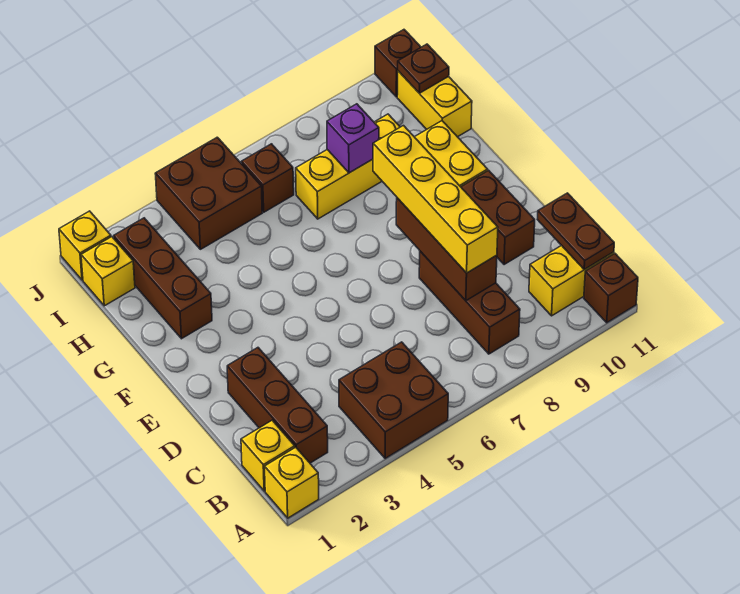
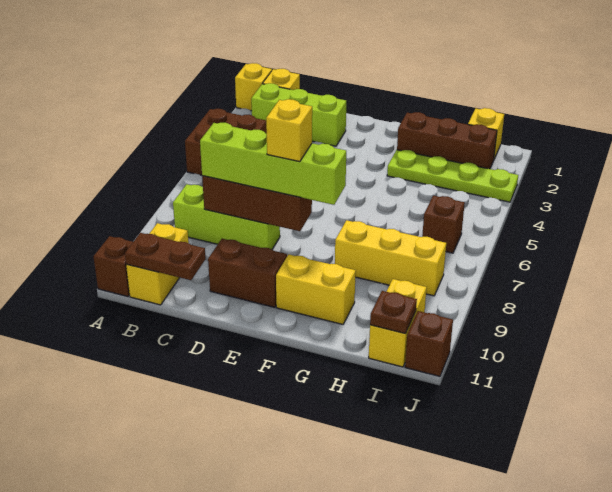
brown 1x3 brick [227,348,328,463] -> lime 1x3 brick [251,83,346,146]
brown 1x3 brick [419,251,520,354] -> lime 1x3 brick [173,184,280,249]
yellow 1x4 brick [373,126,498,273] -> lime 1x4 brick [200,123,346,205]
none -> lime 1x4 plate [387,150,518,202]
yellow 1x3 brick [296,114,400,219] -> yellow 1x3 brick turned to [335,220,446,296]
purple 1x1 brick [327,104,379,173] -> none
yellow 1x2 brick [397,71,472,137] -> yellow 1x2 brick turned to [369,279,427,367]
brown 2x2 brick [155,137,262,249] -> none
yellow 1x1 brick [59,211,111,280] -> yellow 1x1 brick moved to [266,99,312,162]

